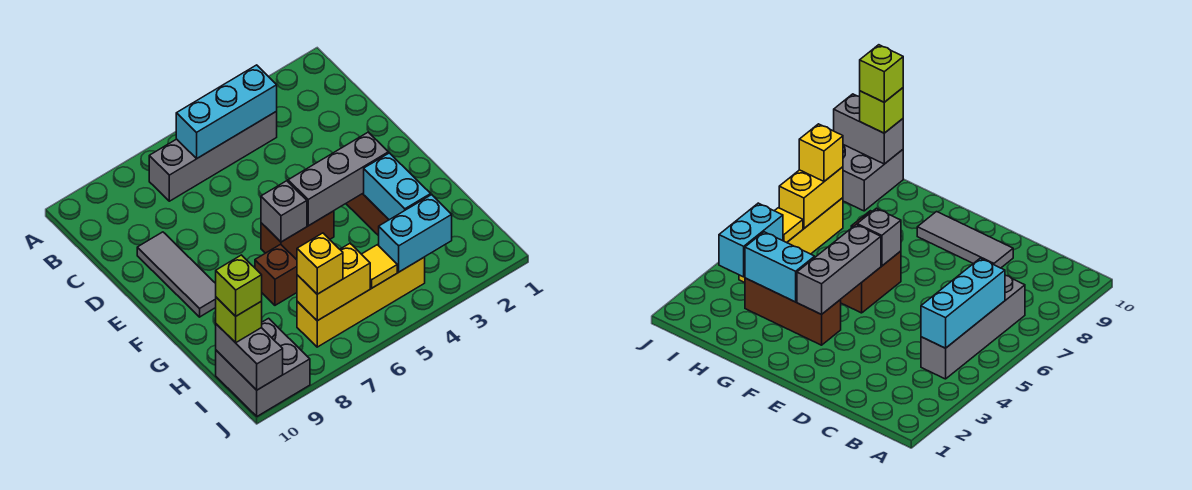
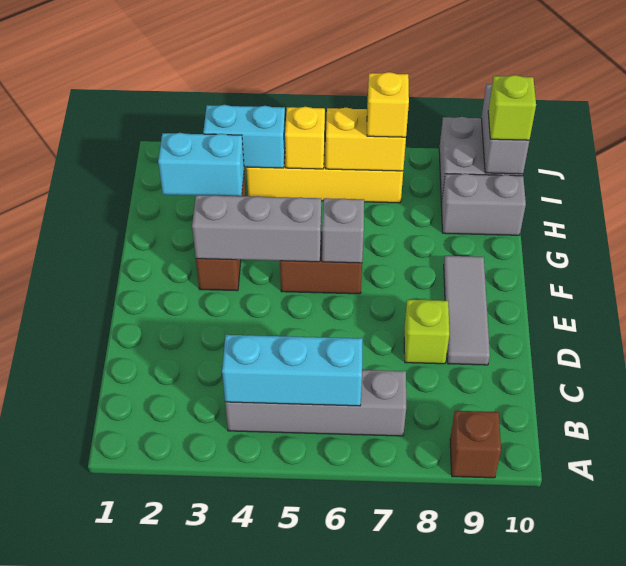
cyan 1x2 brick [364,153,431,220] -> cyan 1x2 brick turned to [158,133,244,196]
brown 1x1 brick [255,244,297,305] -> brown 1x1 brick moved to [450,411,501,478]
none -> grey 1x2 brick [441,174,526,235]
yellow 1x1 tile [362,245,397,288] -> yellow 1x1 brick [285,107,325,169]
lime 1x1 brick [216,255,262,316] -> lime 1x1 brick moved to [404,300,450,364]

